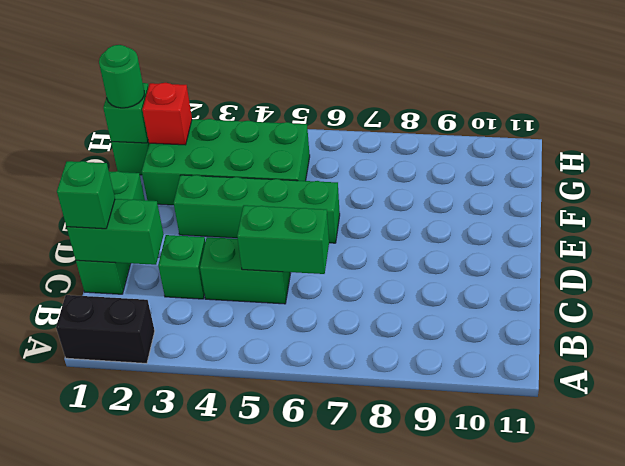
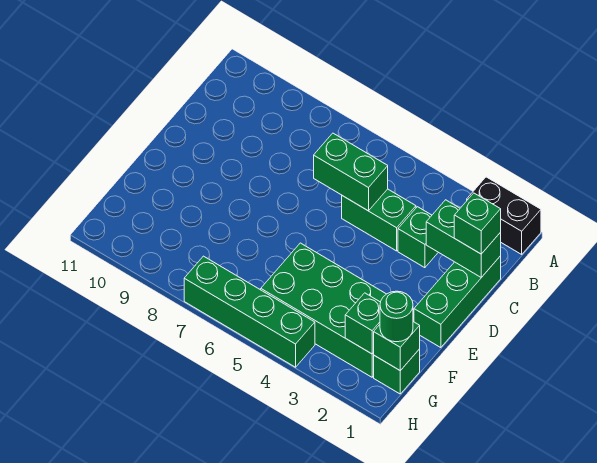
green 1x4 brick [174,175,340,243] -> green 1x4 brick moved to [184,256,315,367]
red 1x1 brick [143,83,192,145] -> green 1x1 brick [345,293,381,354]

